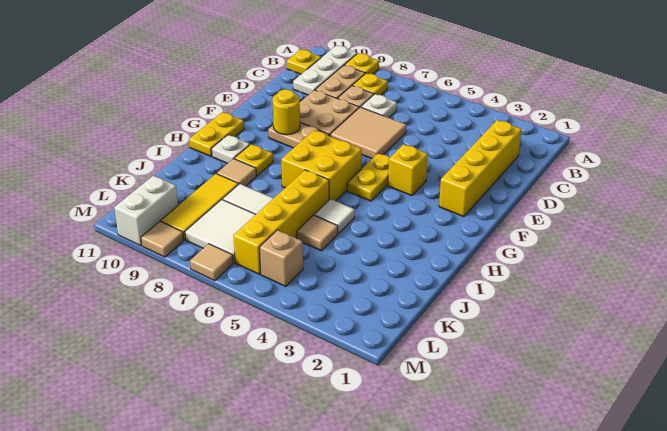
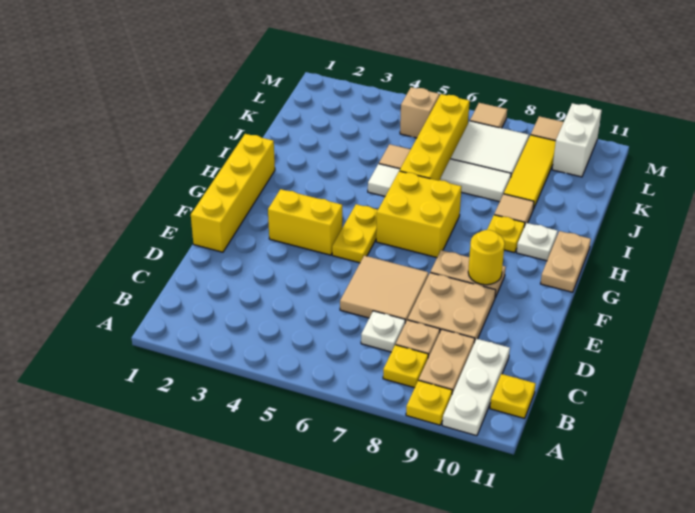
yellow 1x4 brick [439,120,522,217] -> yellow 1x4 brick moved to [191,134,275,252]
yellow 1x1 brick [388,144,428,196] -> yellow 1x2 brick [268,189,342,255]
yellow 1x2 plate [189,112,244,156] -> tan 1x2 plate [541,231,591,292]

